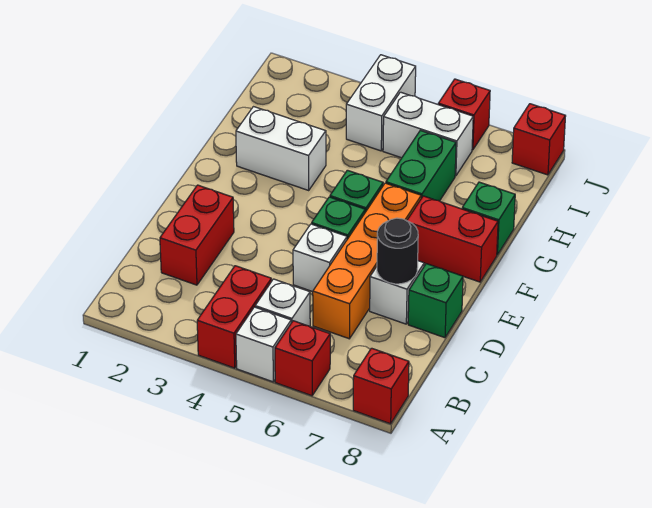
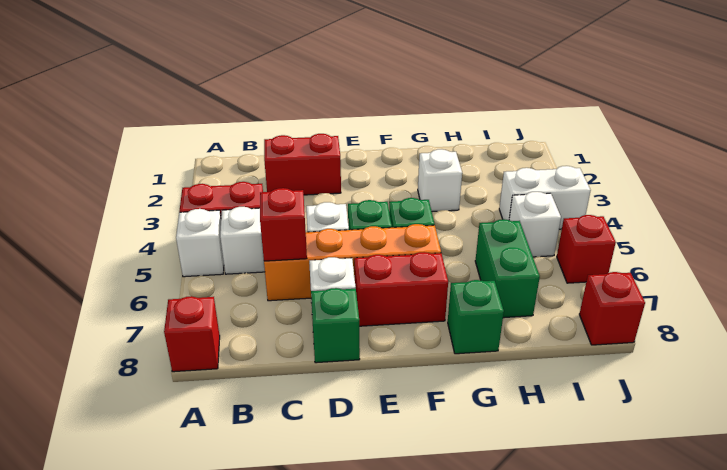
red 1x1 brick [275,321,330,396] -> red 1x1 brick moved to [260,188,307,261]
black 1x1 round brick [377,218,418,284] -> none
red 1x2 brick [407,196,498,282] -> red 1x2 brick turned to [354,252,448,326]
white 1x2 brick [236,107,326,190] -> white 1x1 brick [418,149,462,212]
green 1x2 brick [386,130,456,201] -> green 1x2 brick turned to [475,219,540,318]
white 1x2 brick [383,92,473,176] -> white 1x1 brick [509,192,561,257]

